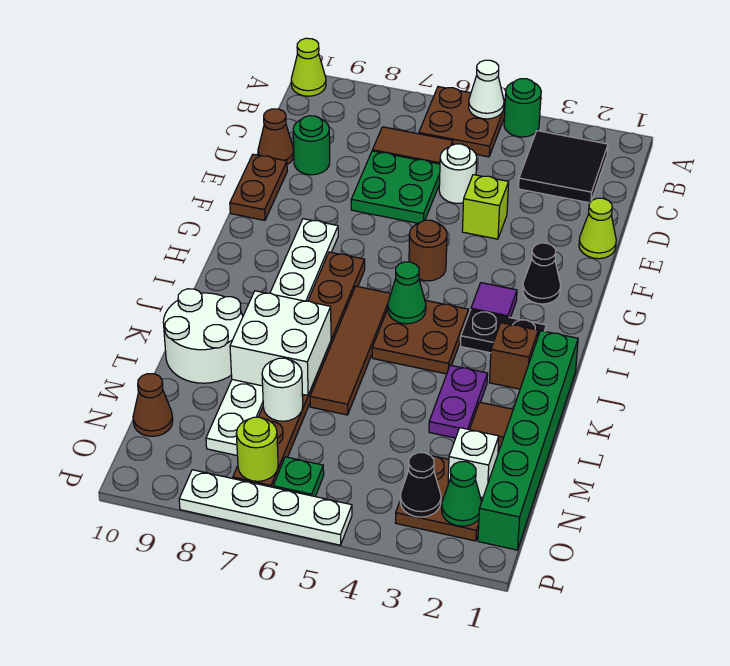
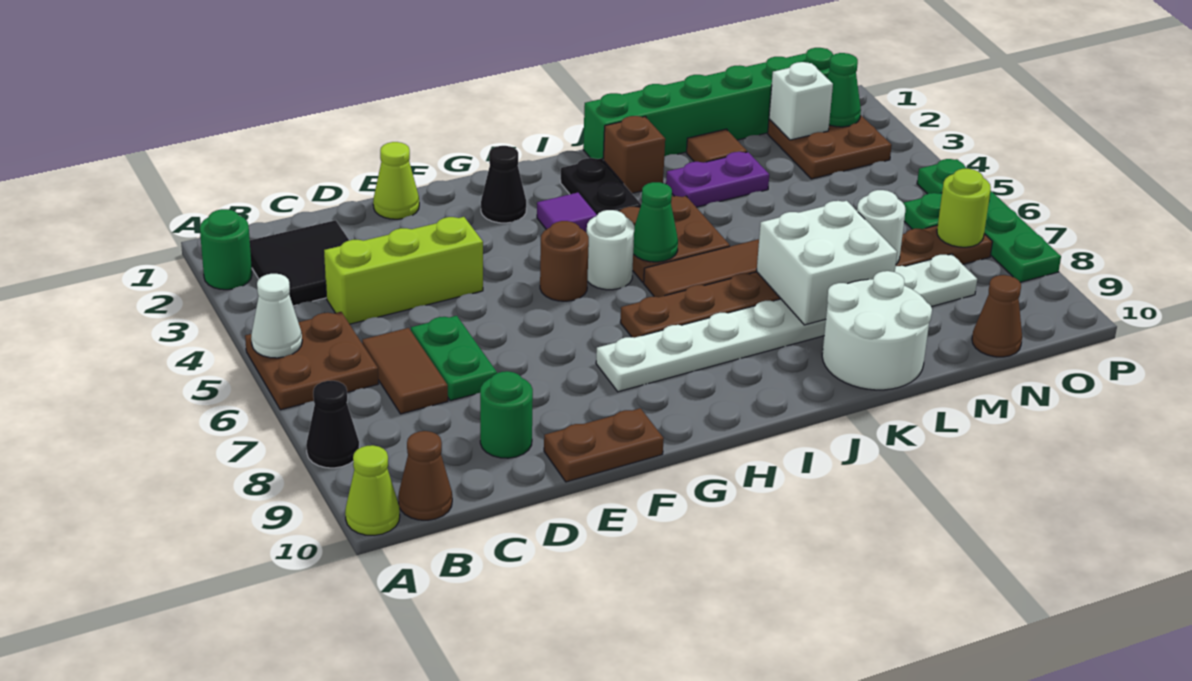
green 1x1 round brick [504,79,541,137] -> green 1x1 round brick moved to [200,209,252,290]
white 1x1 round brick [439,144,477,203] -> white 1x1 round brick moved to [587,210,634,290]
green 2x2 plate [351,151,440,223] -> green 1x2 plate [411,316,497,401]
brown 1x1 cone [258,109,294,165] -> brown 1x1 cone moved to [398,431,452,520]
lime 1x1 brick [462,175,509,239] -> lime 1x3 brick [324,217,483,324]
black 1x1 cone [400,453,441,517] -> black 1x1 cone moved to [306,381,359,468]
white 1x4 plate [179,470,352,545] -> green 1x4 plate [917,159,1061,282]

